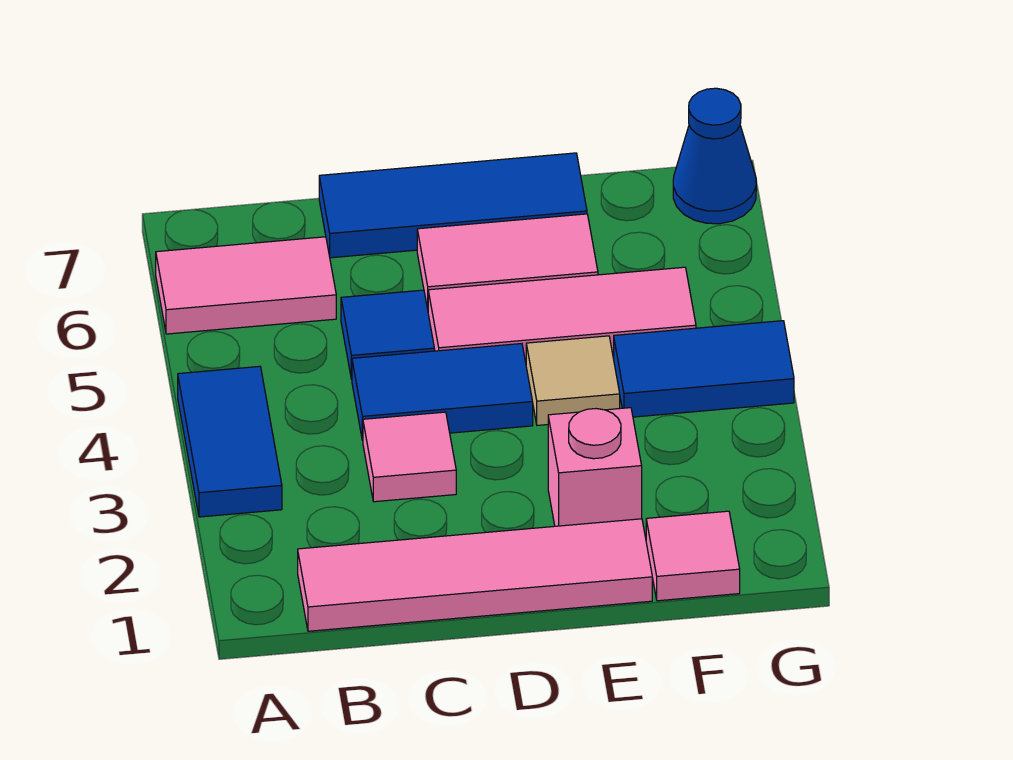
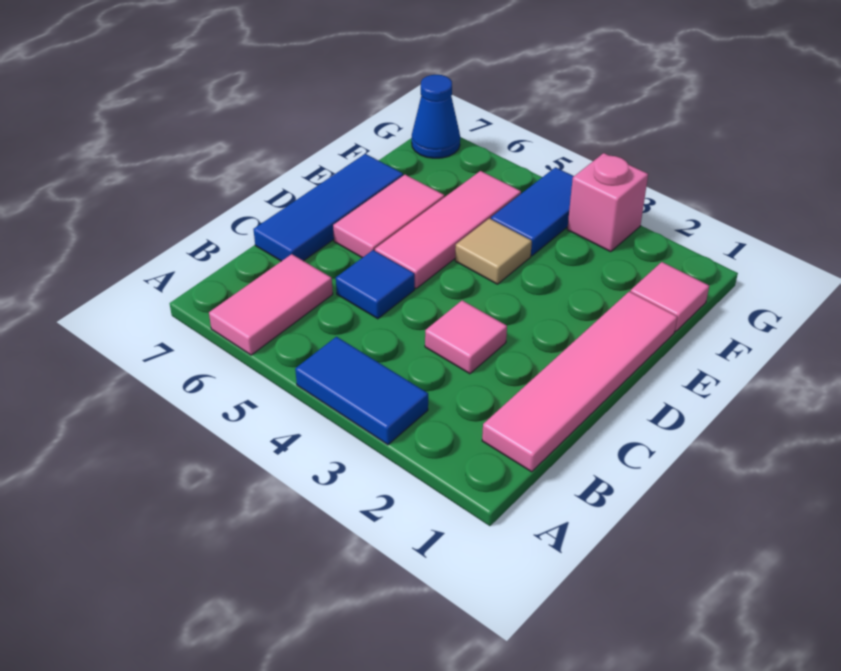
blue 1x2 tile [352,344,533,440] -> none
pink 1x1 brick [548,408,642,526] -> pink 1x1 brick moved to [567,153,648,252]

